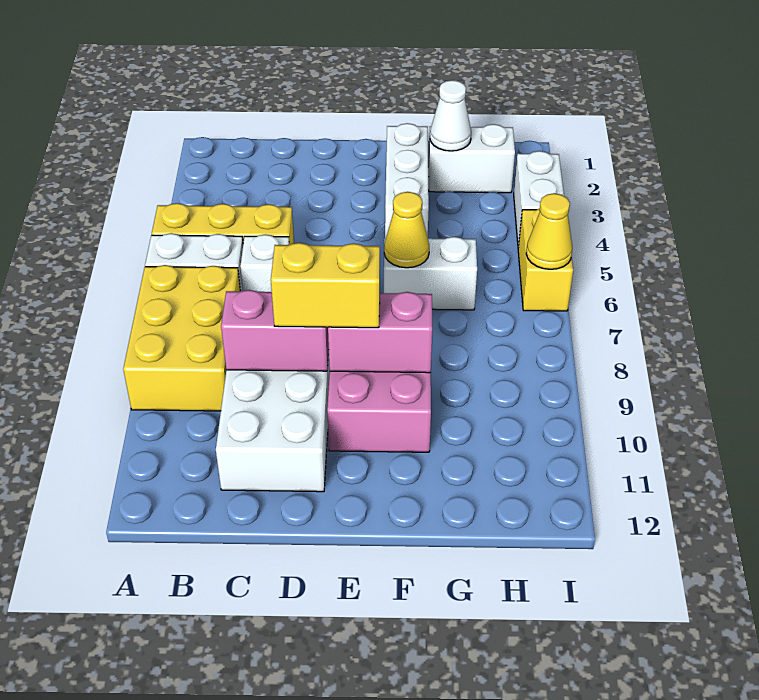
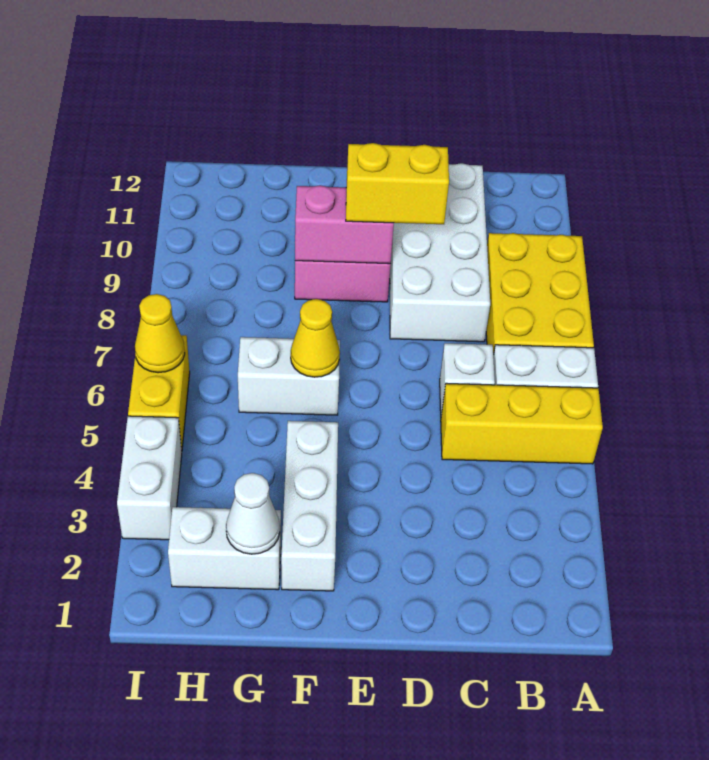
pink 1x2 brick [221,290,329,371] -> none

